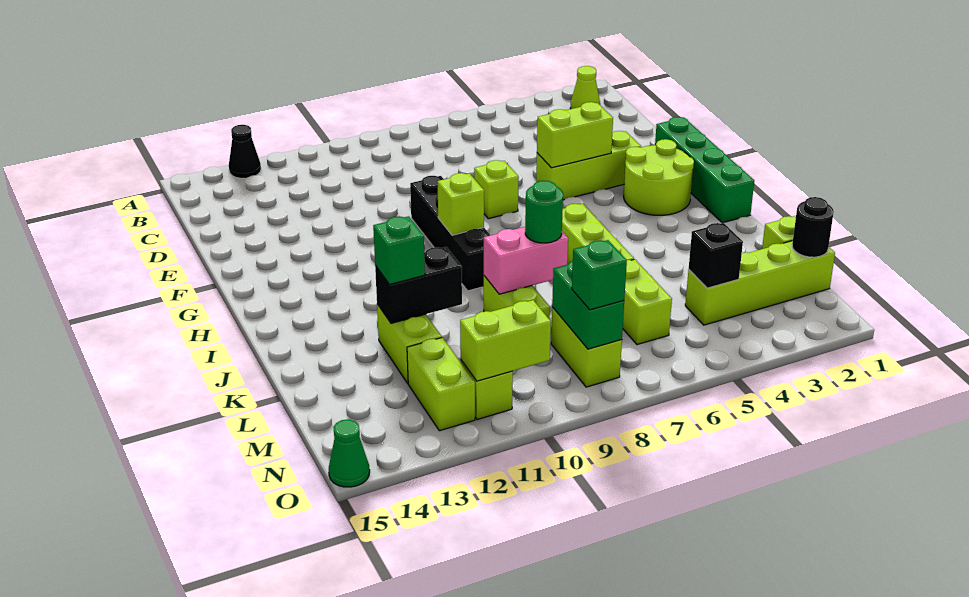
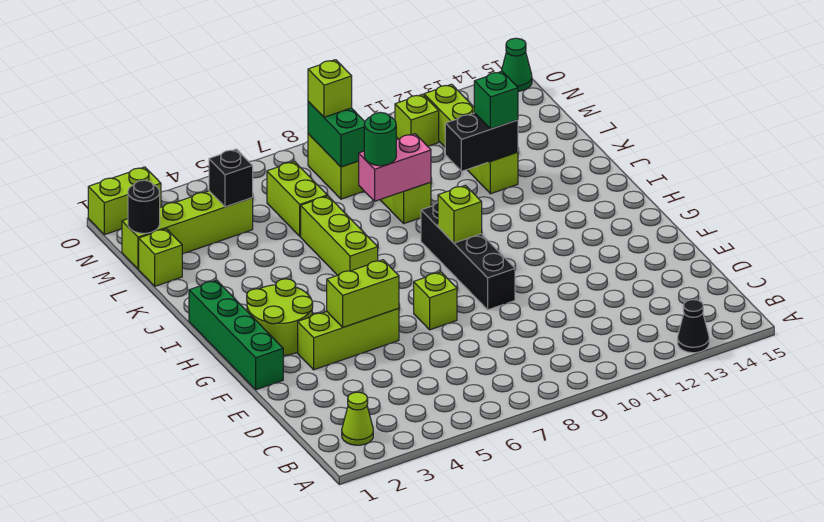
green 1x1 brick [572,240,627,310] -> lime 1x1 brick [308,60,352,117]
lime 1x2 brick [460,300,551,381] -> lime 1x2 brick moved to [88,167,161,235]

